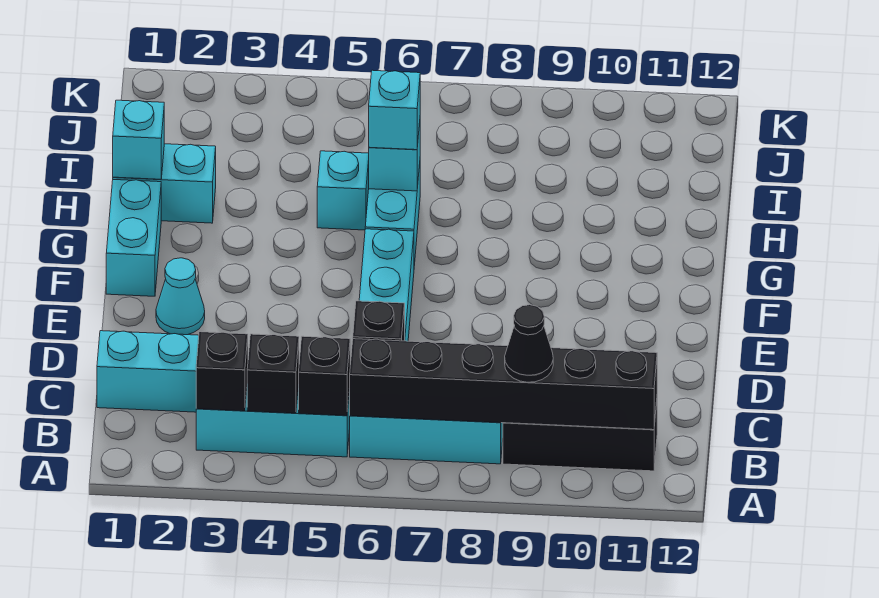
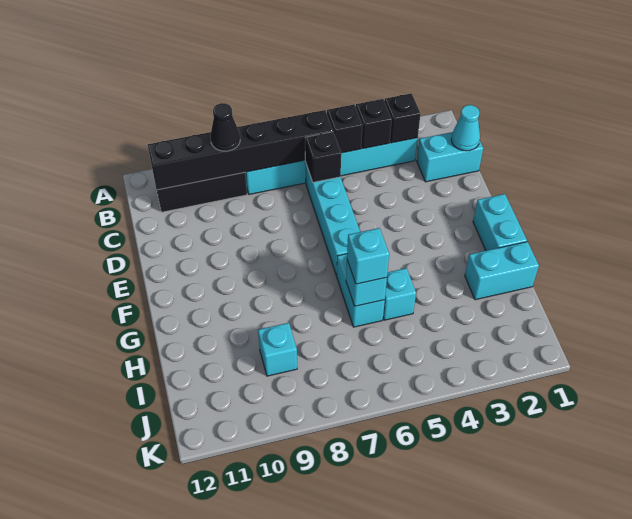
cyan 1x1 cone [156,258,205,335] -> cyan 1x1 cone moved to [451,105,480,151]
cyan 1x1 brick [113,100,164,179] -> cyan 1x1 brick moved to [258,323,297,376]

